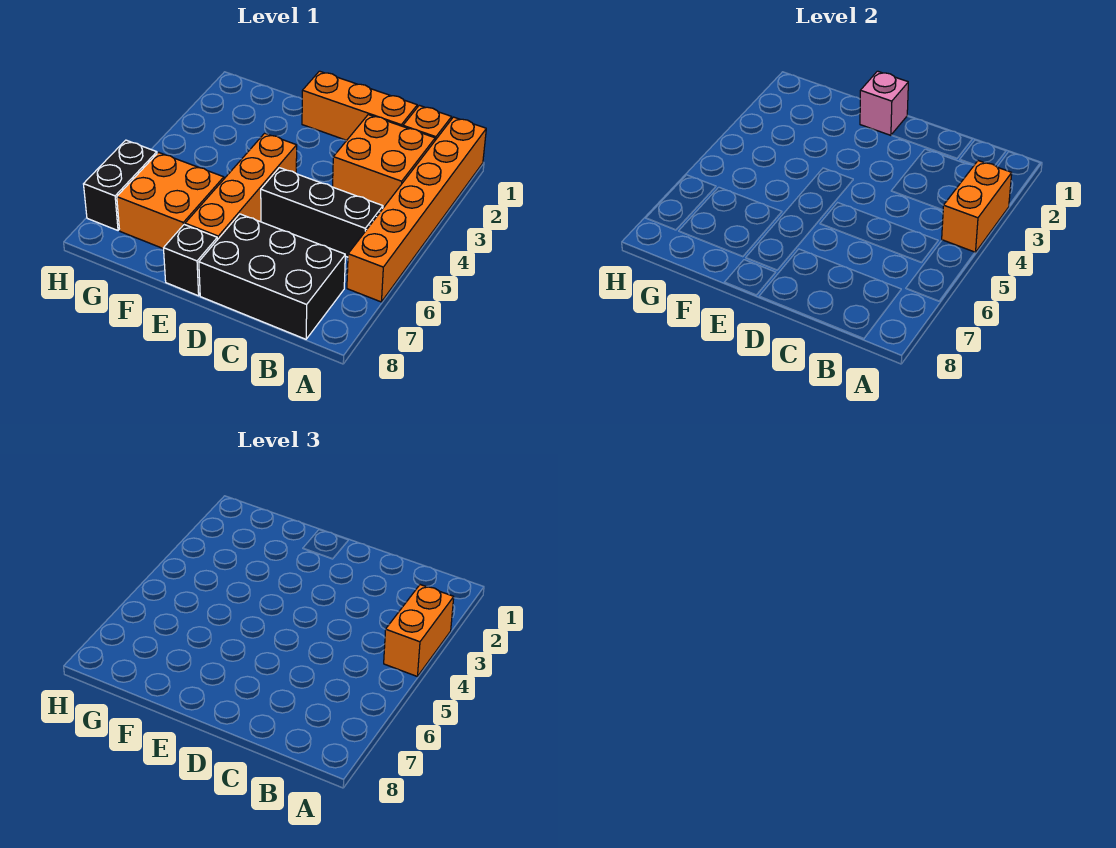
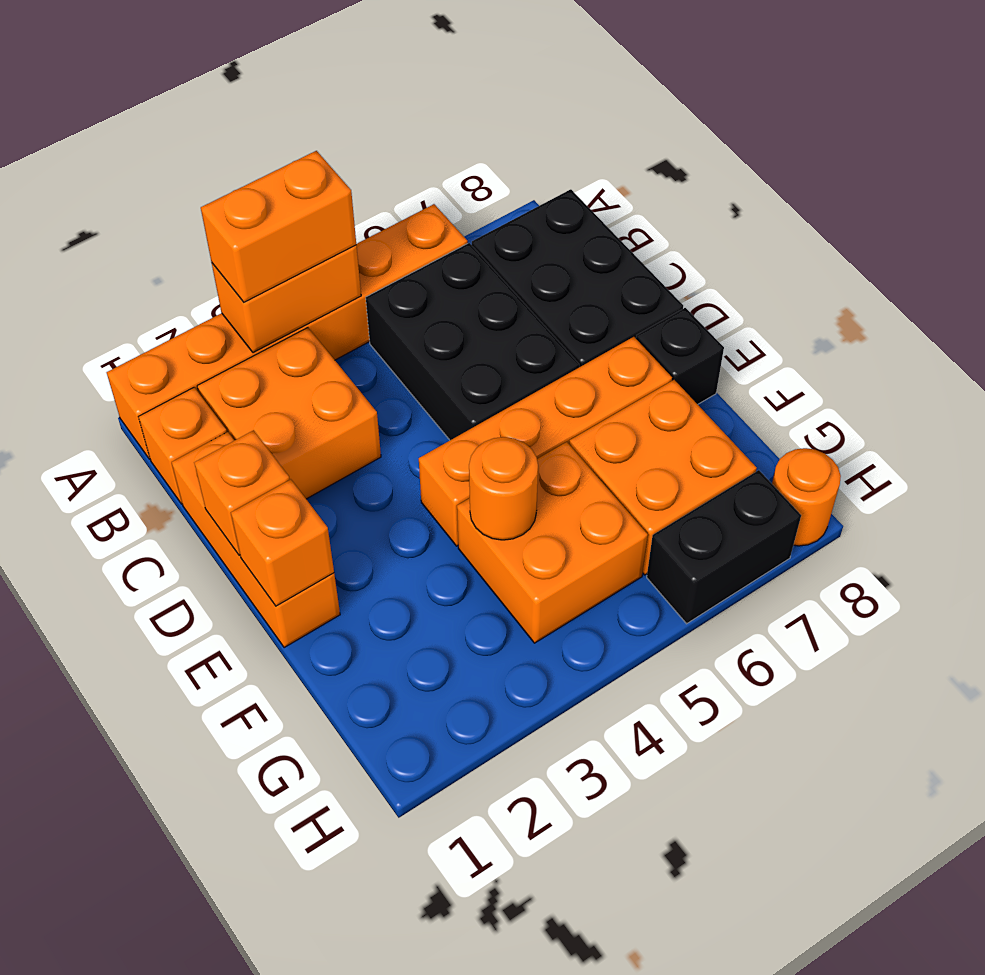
black 1x3 brick [261,168,383,257] -> black 2x3 brick [366,243,579,440]
none -> orange 1x1 brick [194,430,290,556]
pink 1x1 brick [860,71,908,135] -> orange 1x1 brick [231,479,334,606]
none -> orange 2x2 brick [457,442,648,643]
none -> orange 1x1 round brick [469,437,538,540]
none -> orange 1x1 round brick [772,448,841,546]

